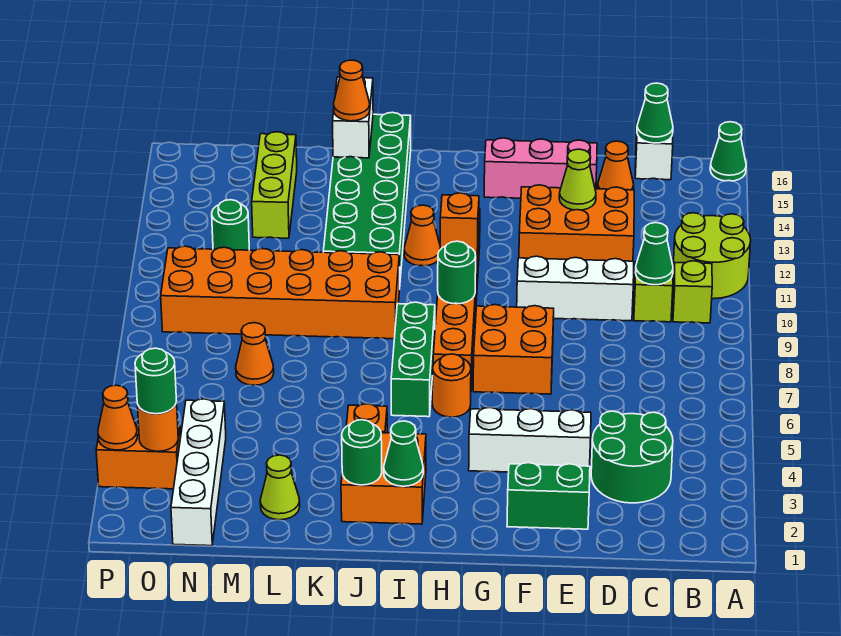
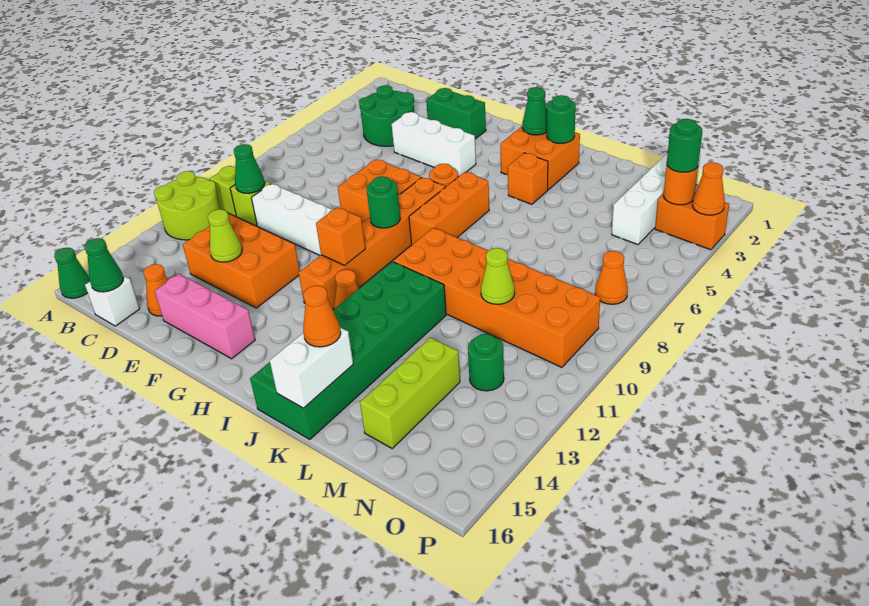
green 1x3 brick [391,302,435,417] -> orange 1x3 brick [409,172,489,245]
lime 1x1 cone [260,455,300,520] -> lime 1x1 cone moved to [481,248,515,304]
orange 1x1 cone [236,323,274,385] -> orange 1x1 cone moved to [595,251,628,304]

